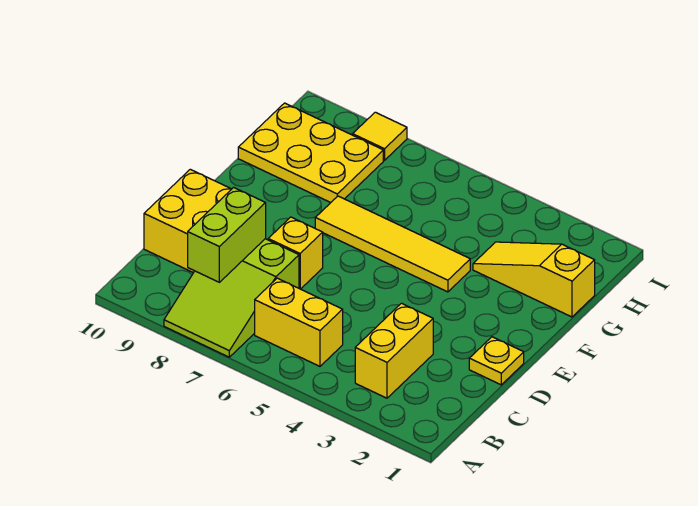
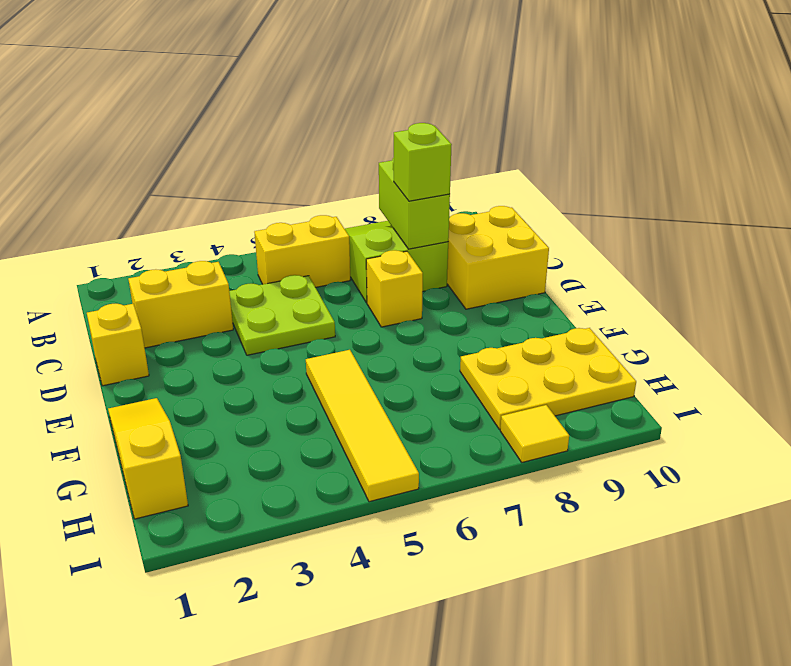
yellow 1x2 brick [355,303,433,398] -> yellow 1x2 brick turned to [128,261,233,348]
none -> lime 2x2 plate [229,275,335,355]
none -> lime 1x1 brick [394,123,452,201]
yellow 1x1 plate [469,337,524,385] -> yellow 1x1 brick [87,304,149,386]
yellow 1x4 tile [315,196,470,292] -> yellow 1x4 tile turned to [306,350,419,502]
yellow 1x3 slope [473,242,595,317] -> yellow 1x3 slope turned to [108,398,188,519]

